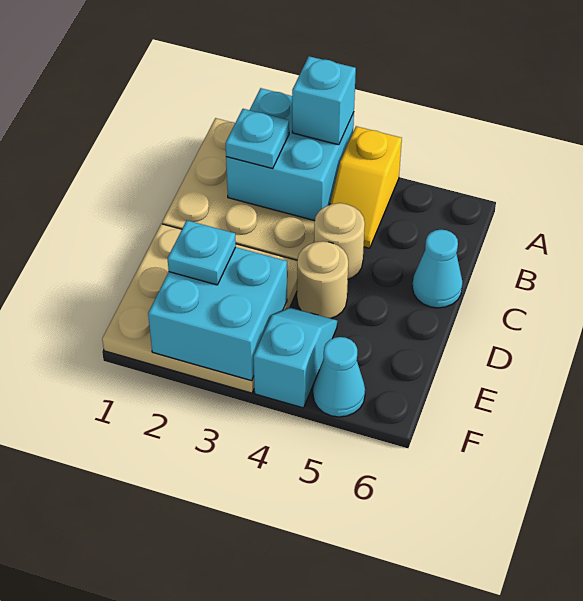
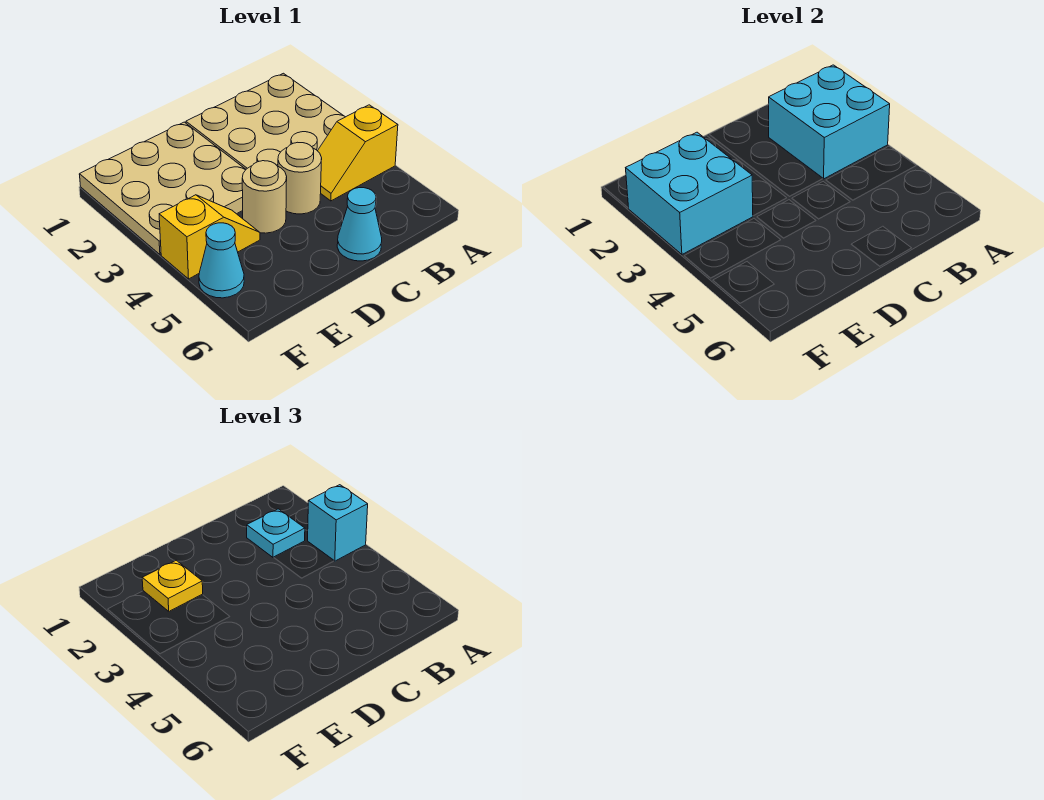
cyan 1x1 plate [167,220,236,285] -> yellow 1x1 plate [142,560,203,611]
cyan 1x2 slope [254,307,337,408] -> yellow 1x2 slope [159,195,260,279]

